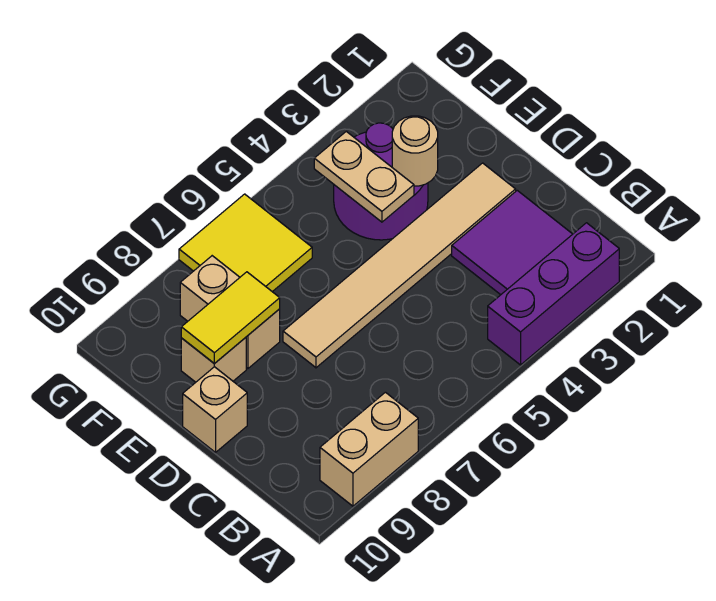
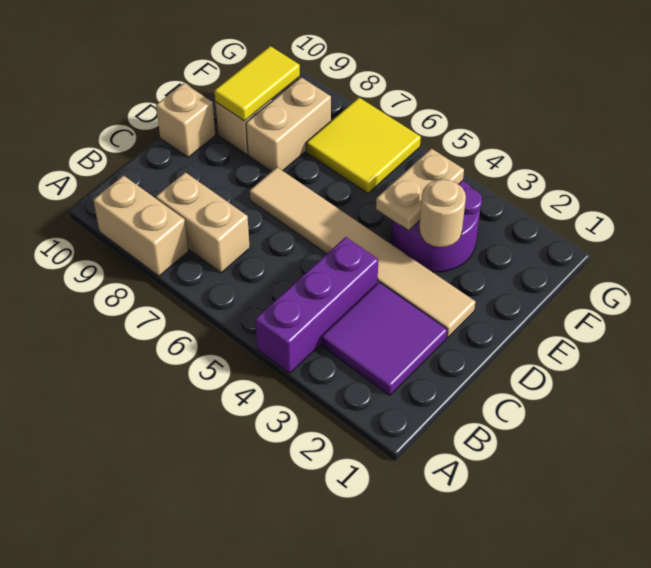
purple 1x3 brick [488,223,619,365] -> purple 1x3 brick turned to [255,237,378,373]
none -> tan 1x2 brick [156,172,250,273]
yellow 1x2 tile [181,272,280,364] -> yellow 1x2 tile turned to [214,46,300,121]

